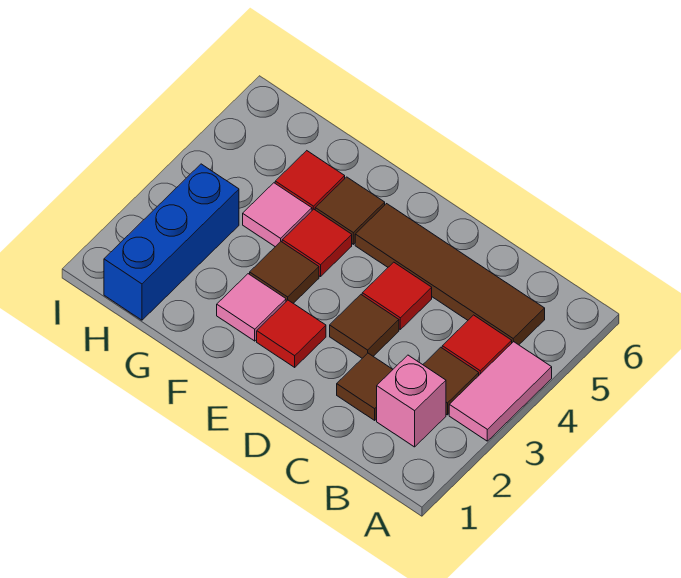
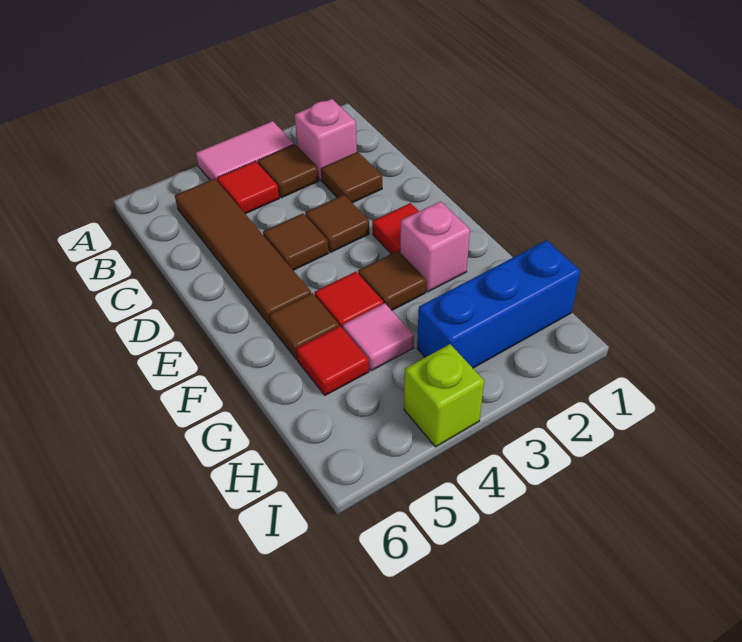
red 1x1 tile [362,262,432,329] -> brown 1x1 tile [263,213,328,270]
pink 1x1 tile [217,274,286,341] -> pink 1x1 brick [400,201,470,292]
none -> lime 1x1 brick [404,344,484,447]

